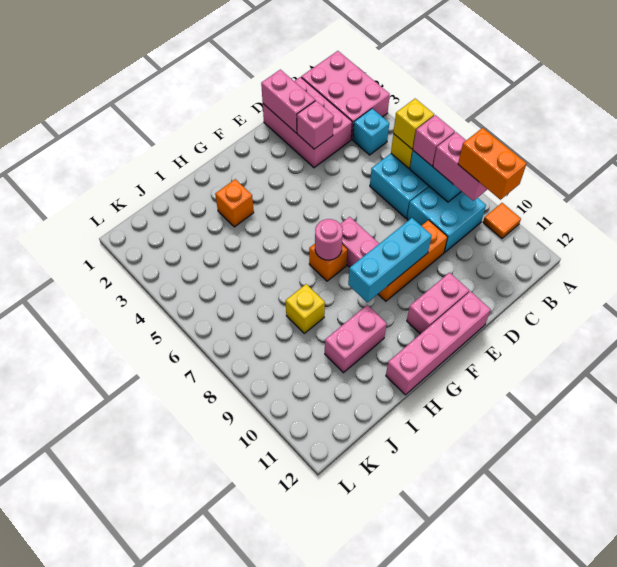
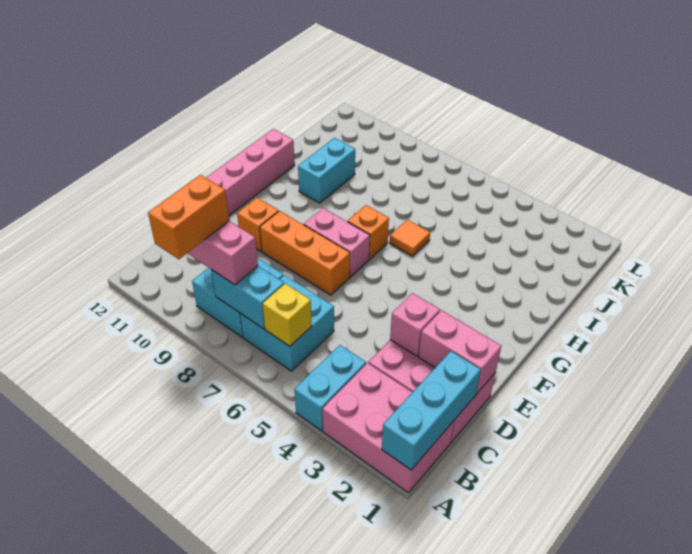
orange 1x1 tile [483,203,521,239] -> orange 1x1 tile moved to [390,220,430,256]
cyan 1x1 brick [353,109,389,155] -> cyan 1x2 brick [294,345,366,431]
yellow 1x1 brick [393,99,434,149] -> none
pink 1x1 brick [413,115,455,166] -> none
orange 1x2 brick [458,128,527,200] -> orange 1x2 brick turned to [148,175,229,259]
orange 1x3 brick [378,220,448,301] -> orange 1x3 brick turned to [260,211,350,295]
cyan 1x3 brick [348,218,432,302] -> cyan 1x3 brick moved to [382,351,481,470]
pink 1x2 brick [407,273,469,334] -> none
pink 1x1 round brick [315,219,343,260] -> none
orange 1x1 brick [215,179,254,227] -> orange 1x1 brick moved to [237,198,279,251]
pink 1x2 brick [325,305,387,373] -> cyan 1x2 brick [298,138,355,203]
yellow 1x1 brick [286,284,325,333] -> none

